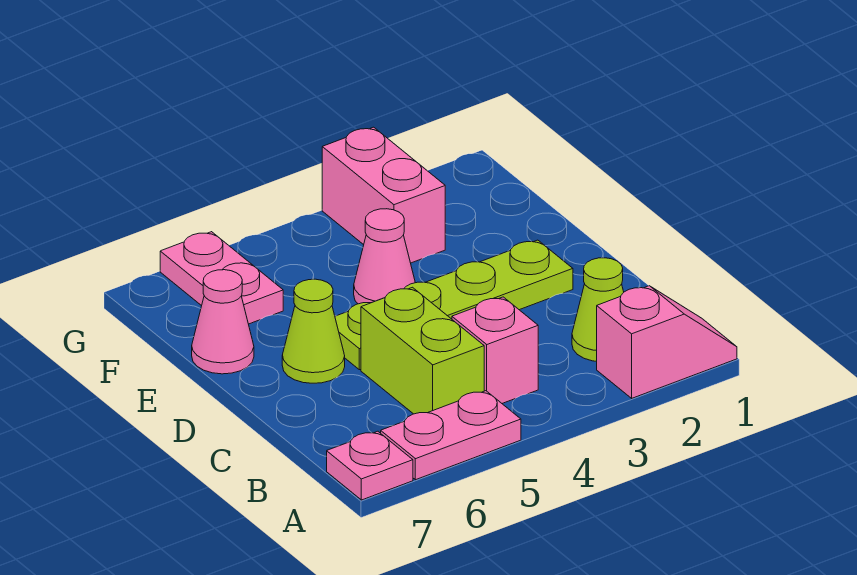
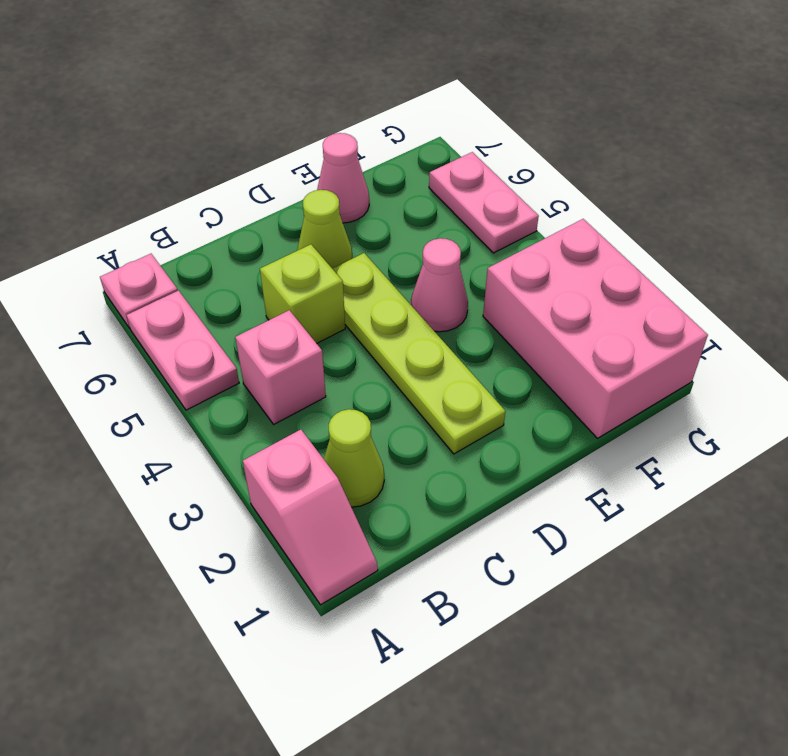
lime 1x2 brick [361,287,484,414] -> lime 1x1 brick [260,244,345,343]
pink 1x2 brick [322,127,445,263] -> pink 2x3 brick [483,219,708,438]
pink 1x2 plate [160,232,283,324] -> pink 1x2 plate turned to [429,152,539,253]

